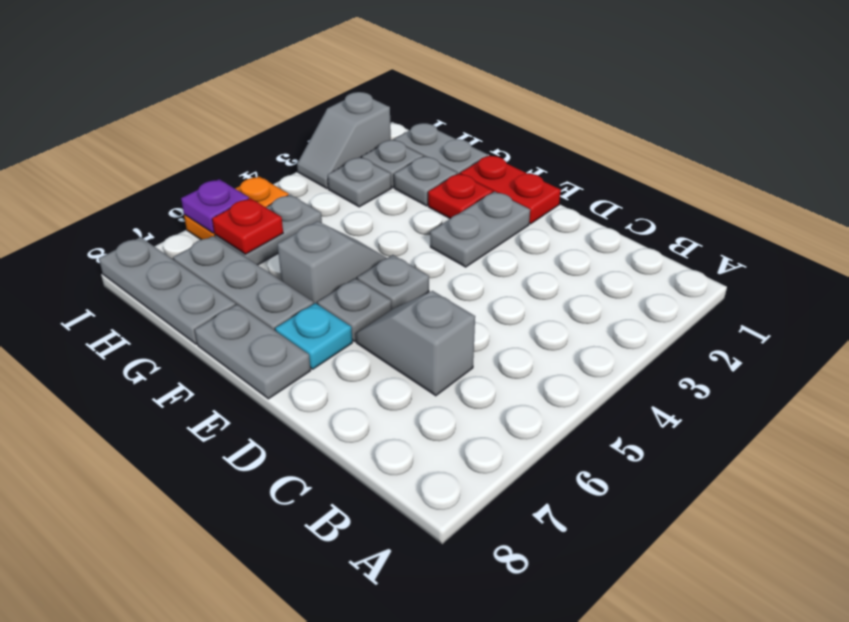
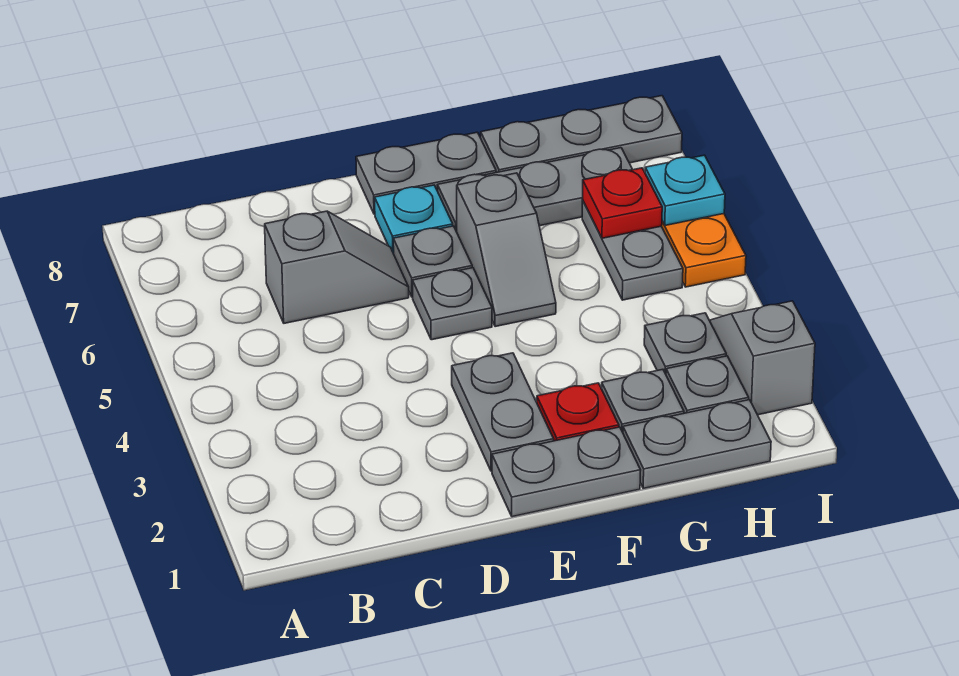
red 1x2 plate [460,155,561,224] -> grey 1x2 plate [492,427,641,517]
purple 1x1 plate [181,179,249,233] -> cyan 1x1 plate [645,155,725,225]

